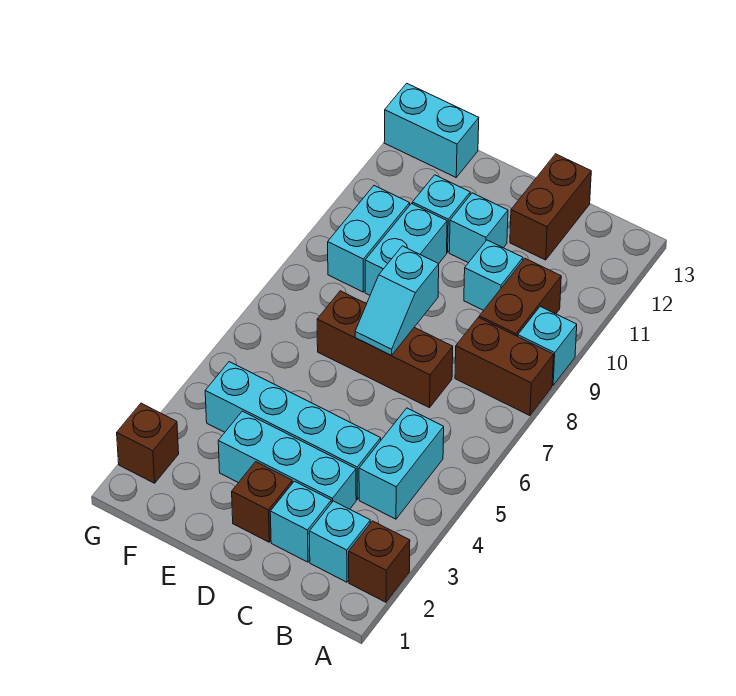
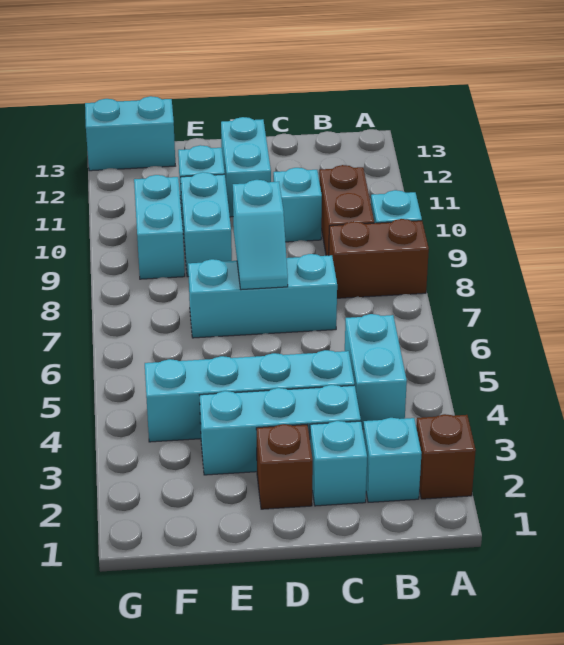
brown 1x3 brick [317,291,453,408] -> cyan 1x3 brick [188,254,337,338]
brown 1x2 brick [510,154,591,260] -> none
cyan 1x1 brick [449,193,508,263] -> cyan 1x2 brick [221,117,271,217]
brown 1x1 brick [117,403,179,483] -> none

